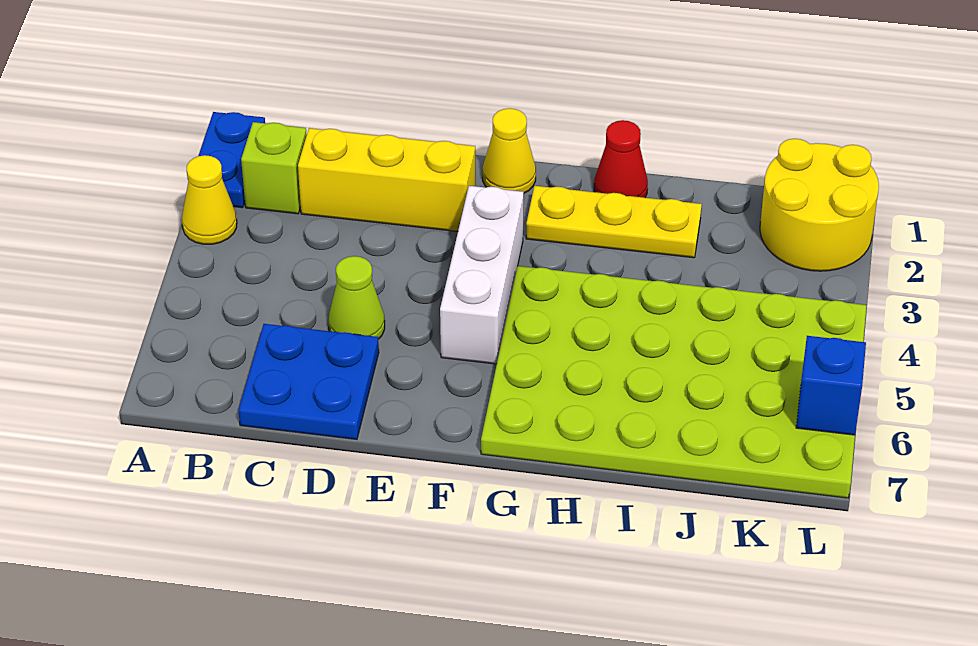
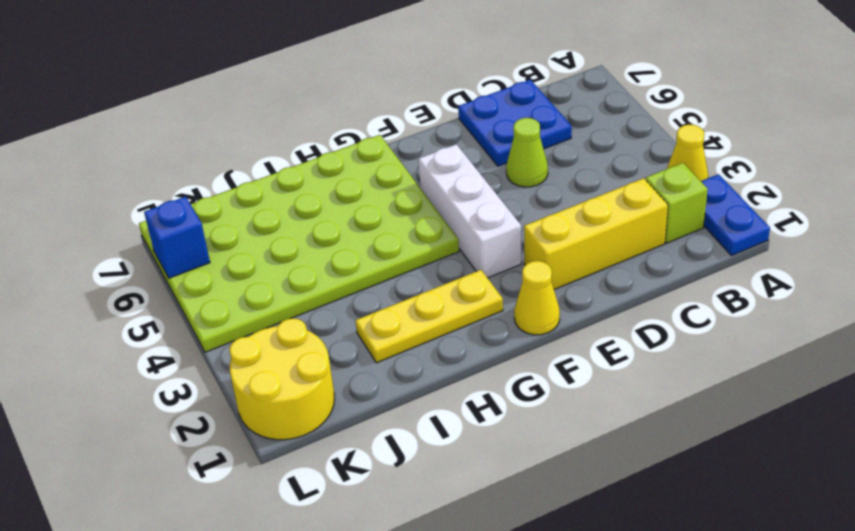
red 1x1 cone [594,120,648,198] -> none

